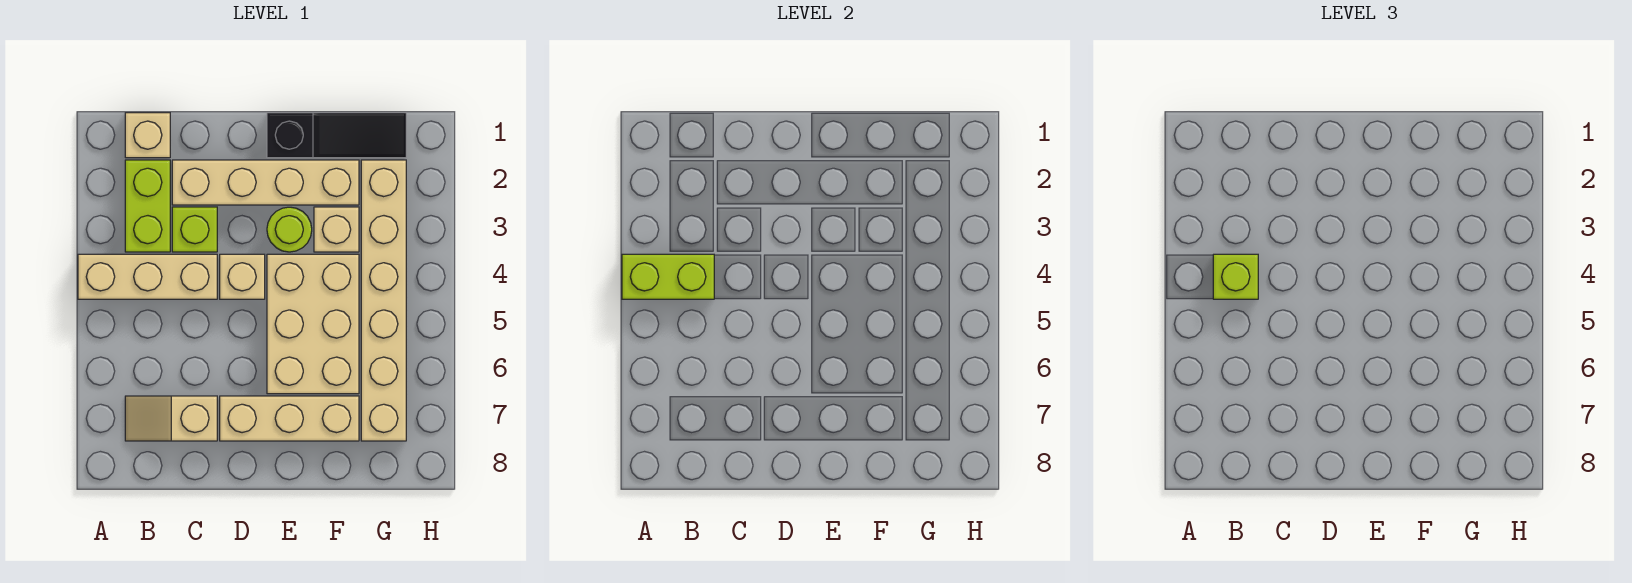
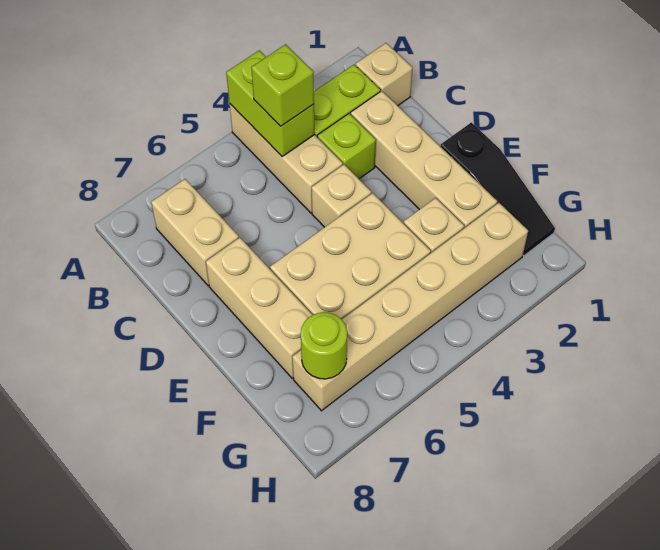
tan 1x2 slope [125,396,217,441] -> tan 1x2 brick [151,179,239,286]
lime 1x1 round brick [267,207,312,252] -> lime 1x1 round brick moved to [301,312,347,379]

